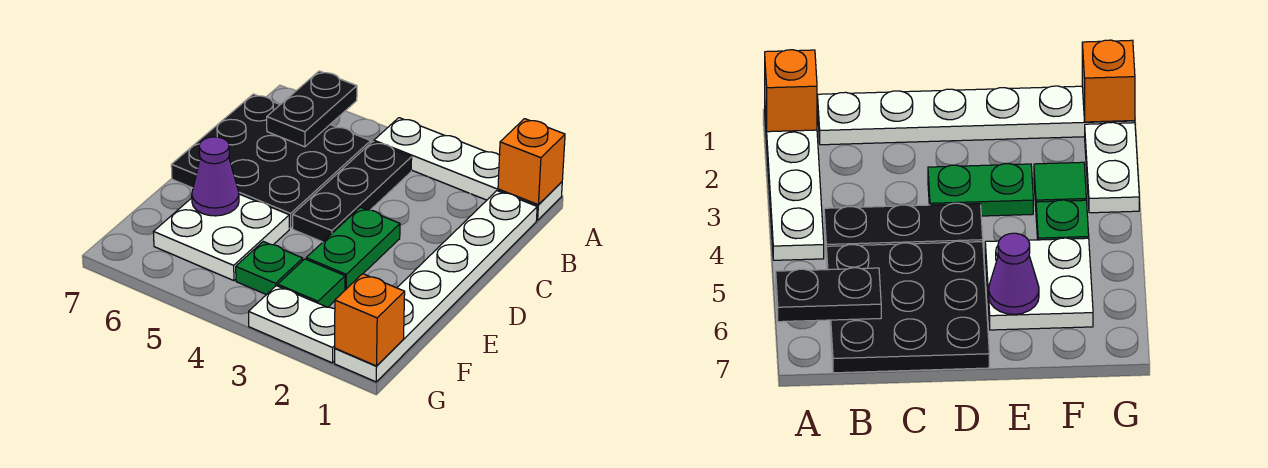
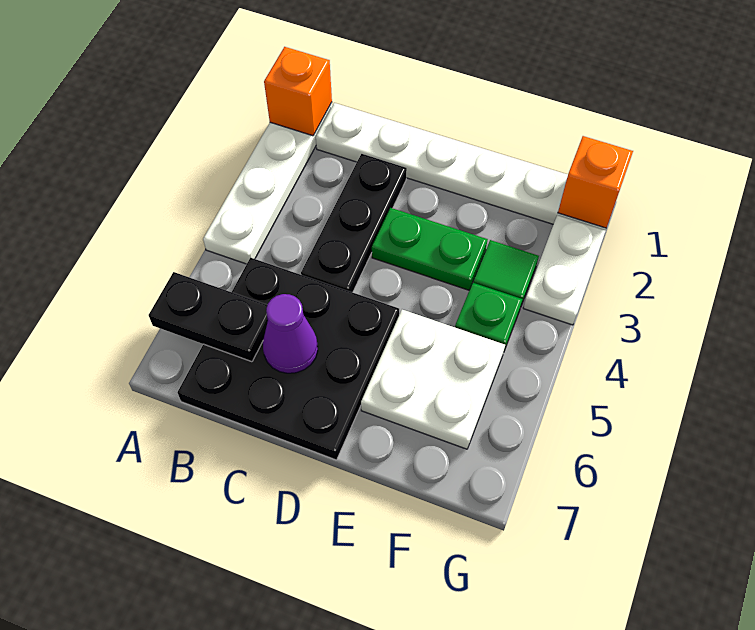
black 1x3 plate [293,142,412,242] -> black 1x3 plate turned to [301,154,407,292]
purple 1x1 cone [192,137,239,216] -> purple 1x1 cone moved to [263,294,318,373]

